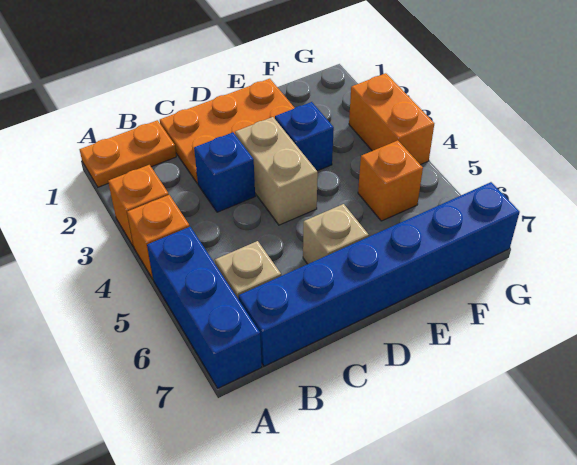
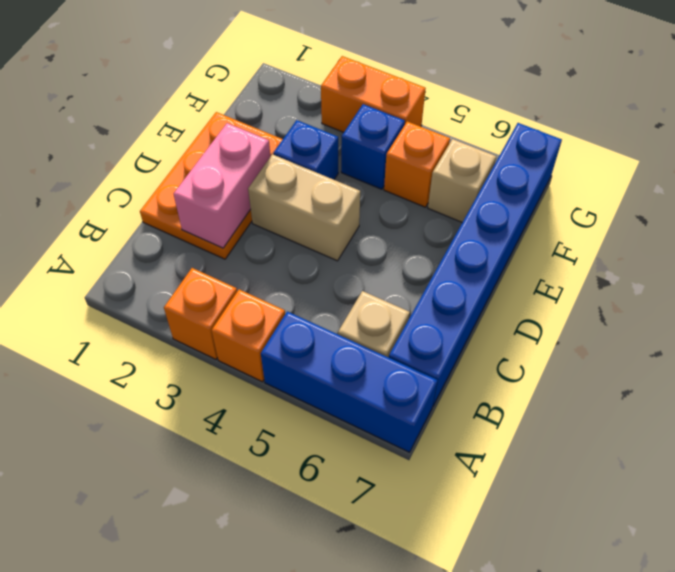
orange 1x2 plate [79,120,176,187] -> none
none -> pink 1x2 brick [174,123,270,248]
blue 1x1 brick [194,132,255,212] -> blue 1x1 brick moved to [341,104,405,189]
tan 1x1 brick [303,204,369,264] -> tan 1x1 brick moved to [428,139,496,222]

